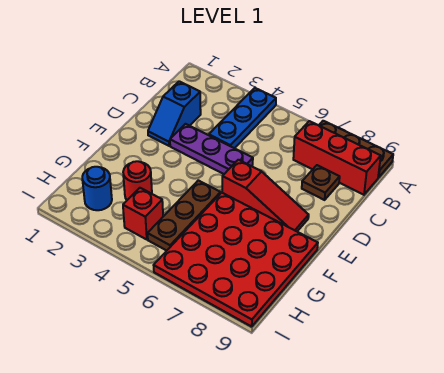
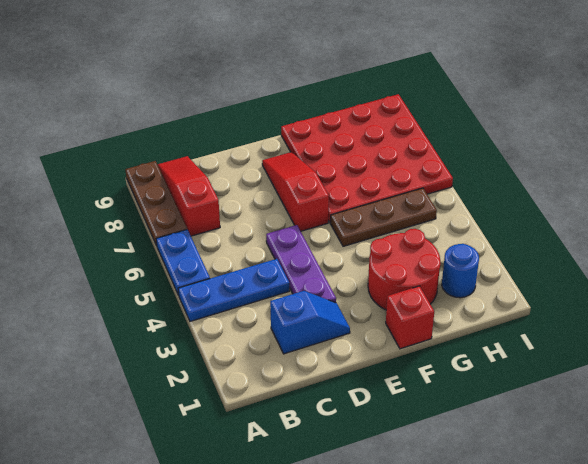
none -> blue 1x2 plate [156,230,210,295]
red 1x3 brick [293,121,381,195] -> red 1x3 slope [158,156,220,236]
brown 1x1 plate [302,165,340,200] -> none
red 1x1 round brick [123,161,152,200] -> red 2x2 round brick [368,229,440,310]
red 1x1 brick [123,188,163,239] -> red 1x1 brick moved to [386,286,434,349]

